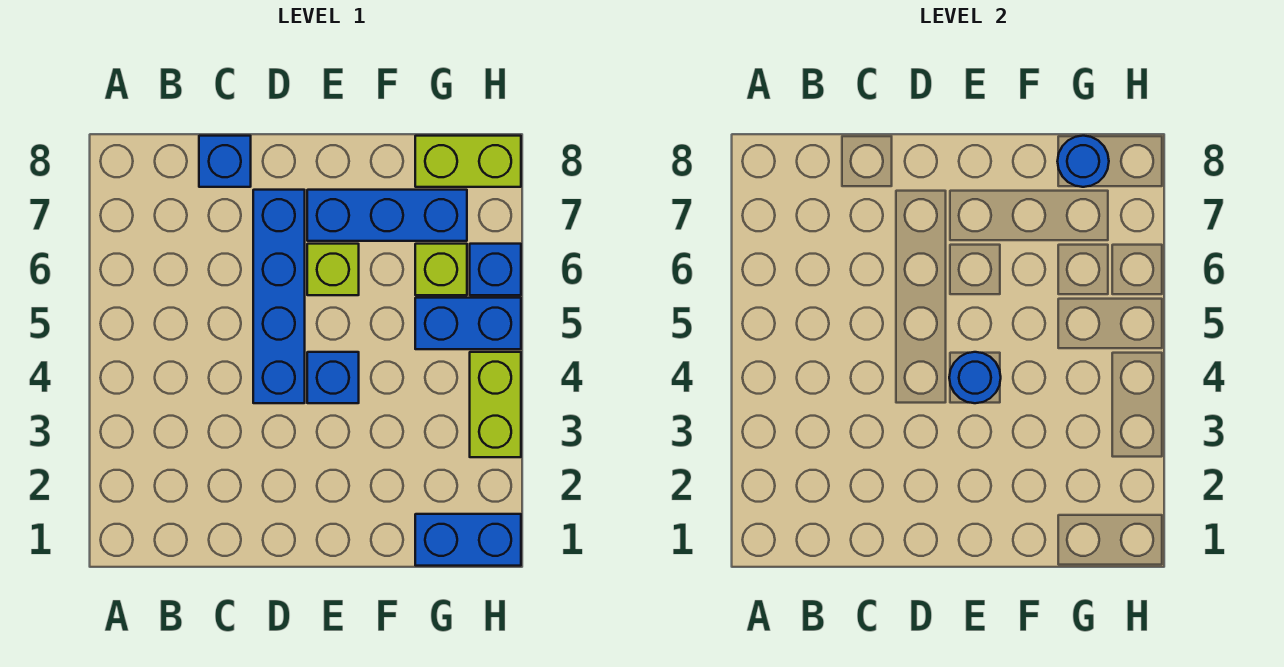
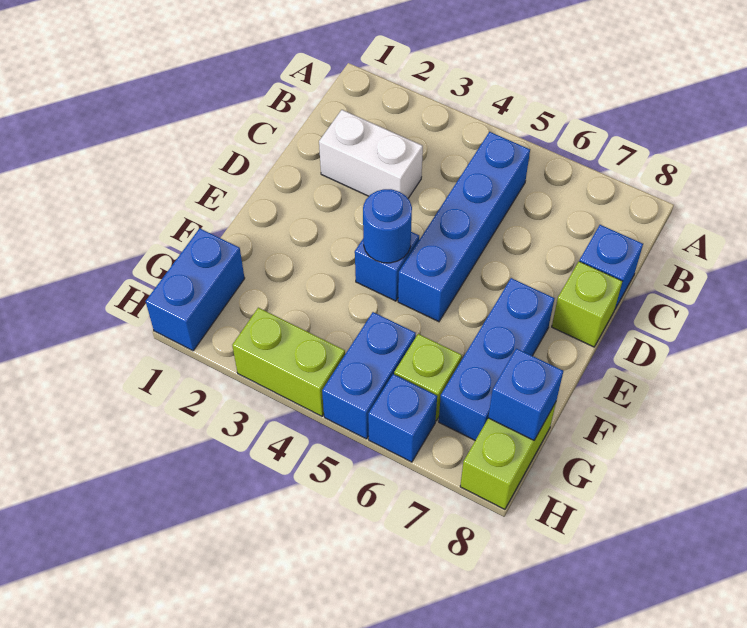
none -> white 1x2 brick [319,110,423,198]
blue 1x4 brick [253,190,305,403] -> blue 1x4 brick turned to [398,132,530,322]
lime 1x1 brick [307,244,359,295] -> lime 1x1 brick moved to [552,262,622,347]
blue 1x1 round brick [1057,136,1109,187] -> blue 1x1 brick [488,348,563,440]

